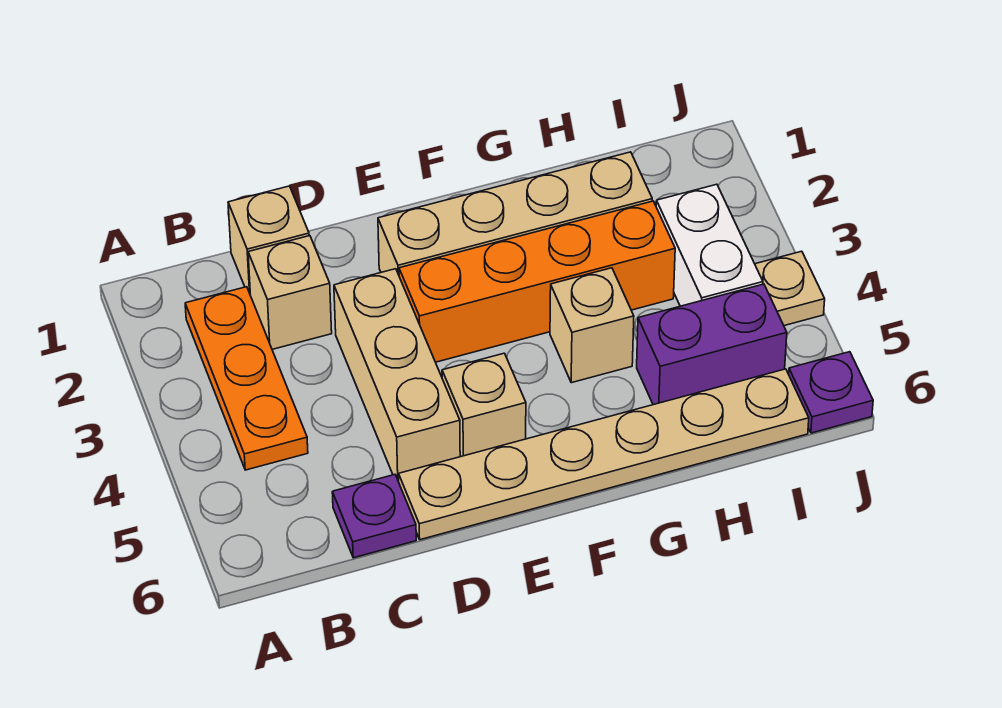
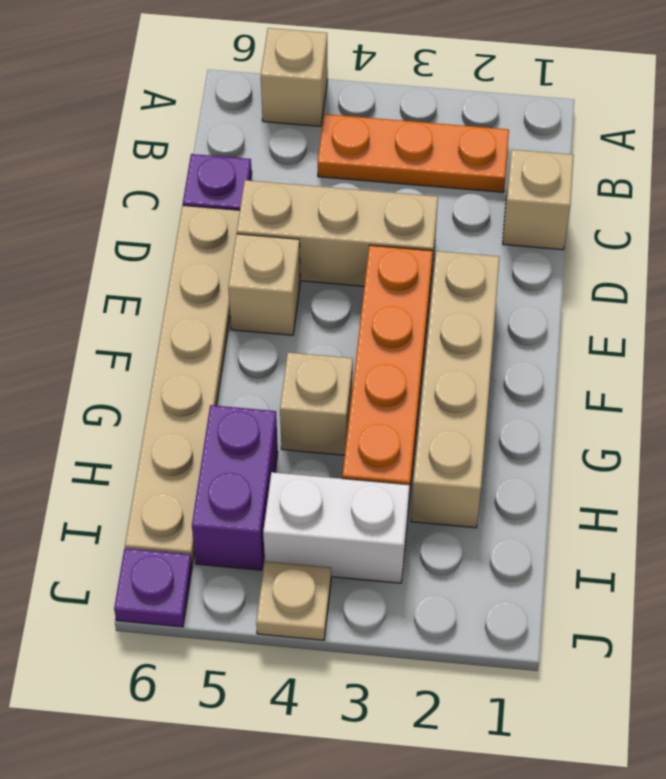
tan 1x1 brick [248,236,332,349] -> tan 1x1 brick moved to [261,28,328,126]

